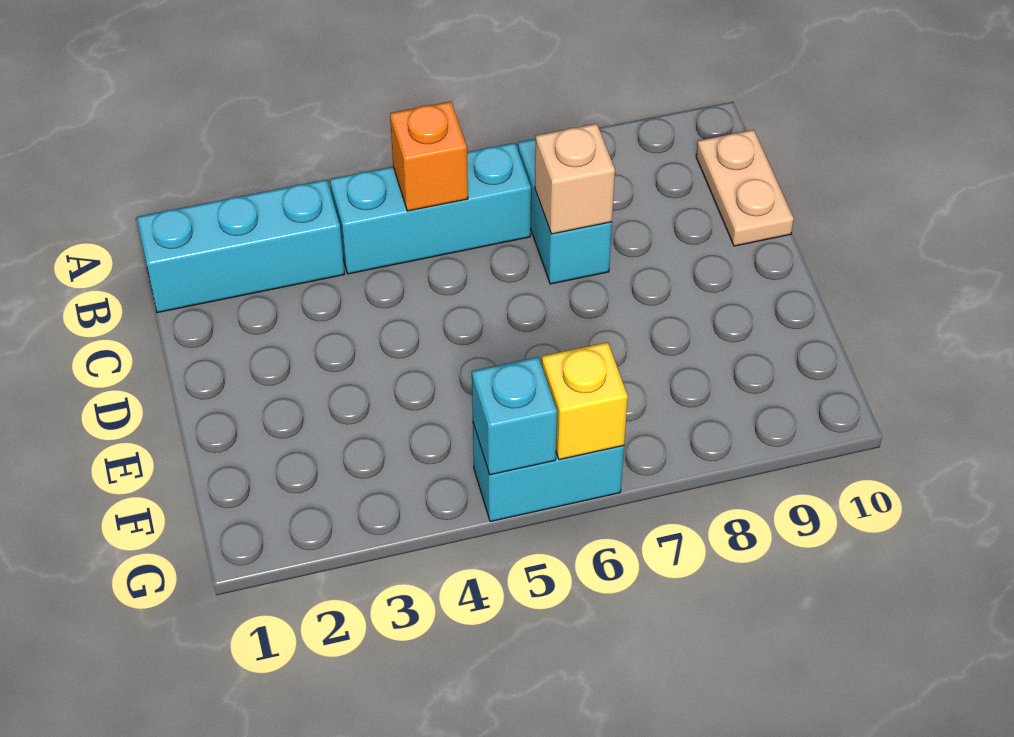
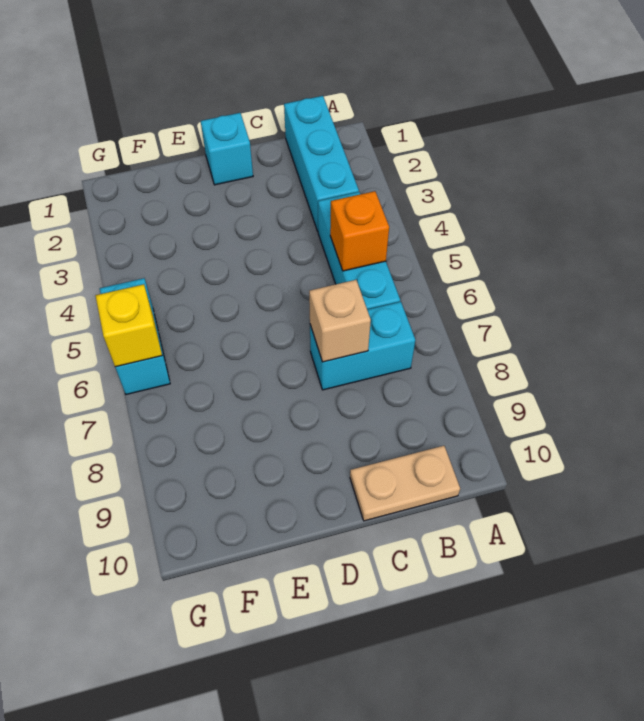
cyan 1x1 brick [472,357,557,475] -> cyan 1x1 brick moved to [201,113,253,185]

